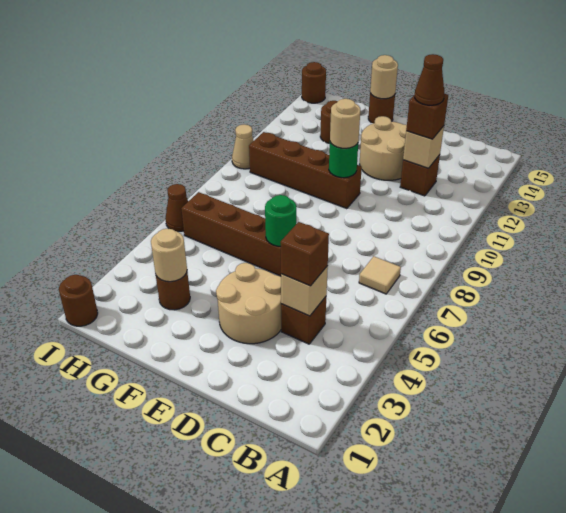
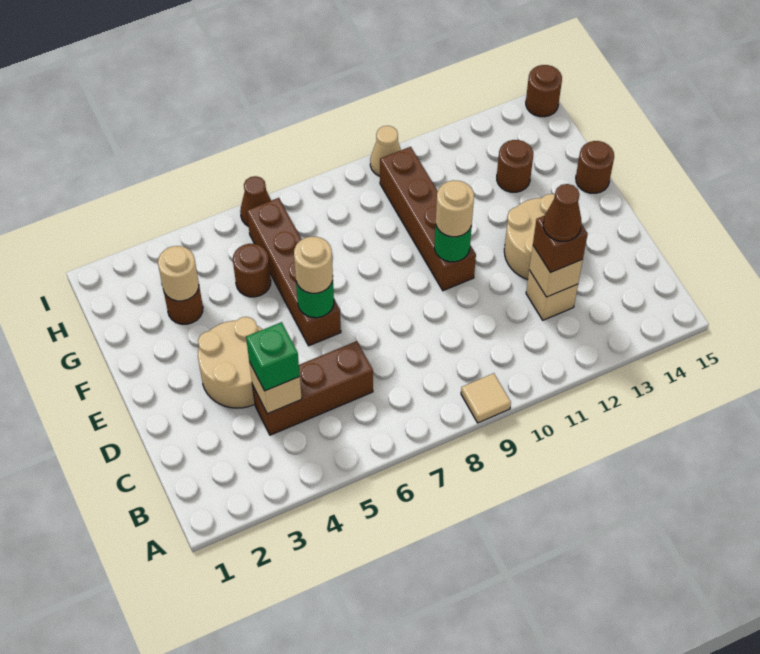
tan 1x1 tile [359,256,401,294] -> tan 1x1 tile moved to [461,373,511,423]
brown 1x1 brick [281,297,326,344] -> brown 1x3 brick [252,341,373,435]
brown 1x1 brick [281,222,329,286] -> green 1x1 brick [246,322,300,391]
brown 1x1 brick [400,155,440,196] -> tan 1x1 brick [526,270,578,320]
tan 1x1 round brick [370,55,398,99] -> tan 1x1 round brick moved to [294,237,333,293]
brown 1x1 round brick [59,275,98,326] -> brown 1x1 round brick moved to [233,244,271,297]

